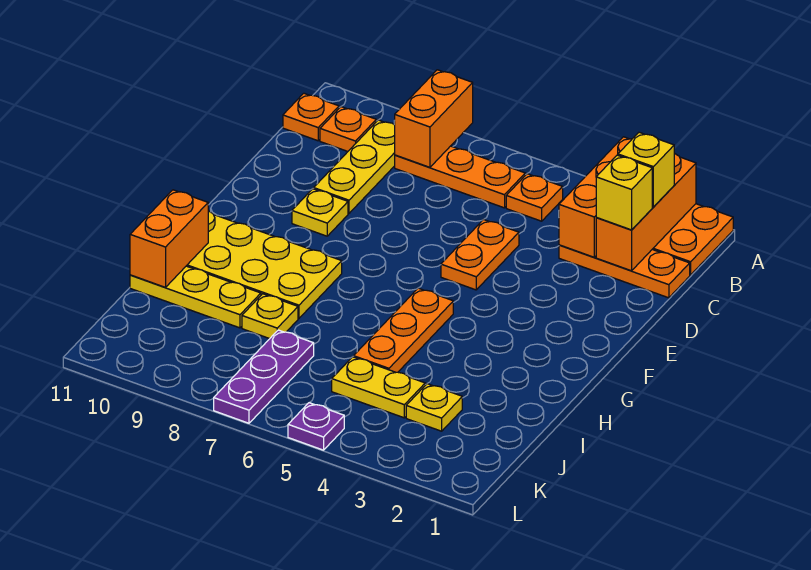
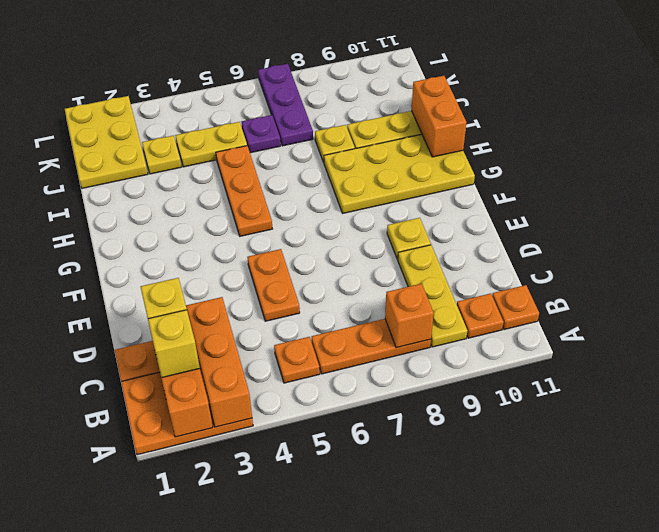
orange 1x2 brick [394,70,473,167] -> orange 1x1 brick [385,284,434,348]
none -> yellow 2x3 plate [65,96,148,188]
purple 1x1 plate [288,403,344,450] -> purple 1x1 plate moved to [241,115,281,153]

